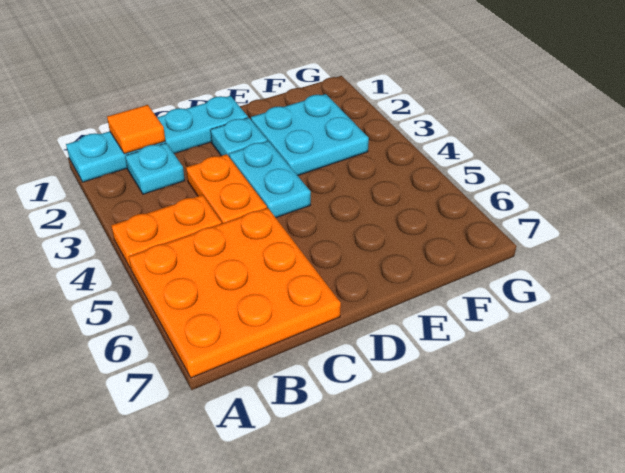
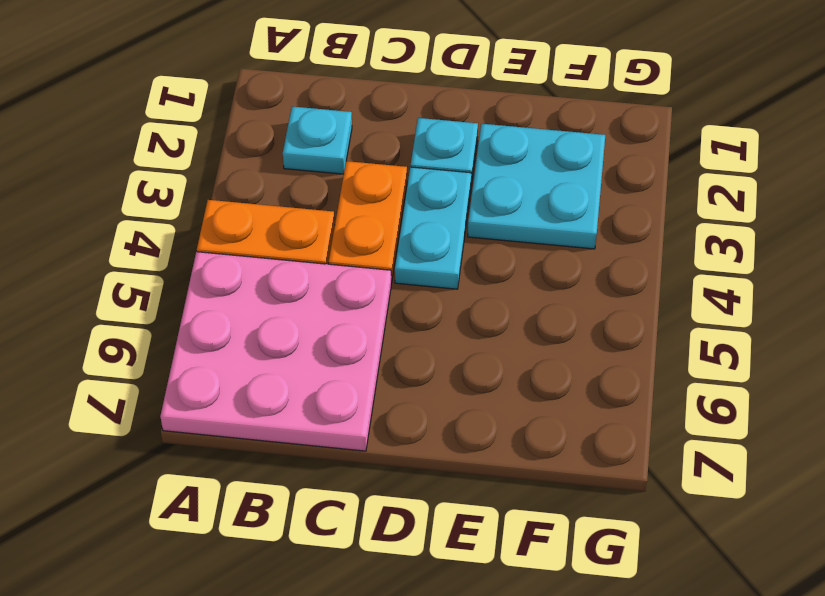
cyan 1x4 plate [66,96,248,182] -> none
orange 3x3 plate [129,208,341,378] -> pink 3x3 plate [160,252,391,451]
orange 1x1 tile [107,105,165,154] -> none

